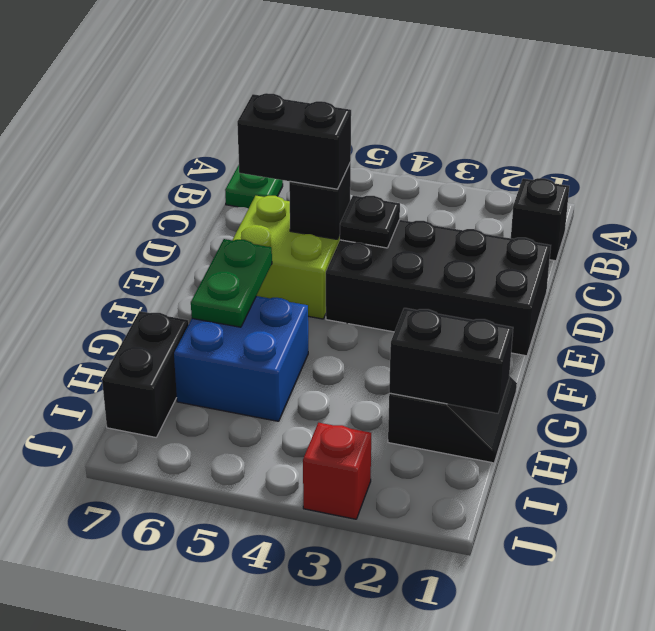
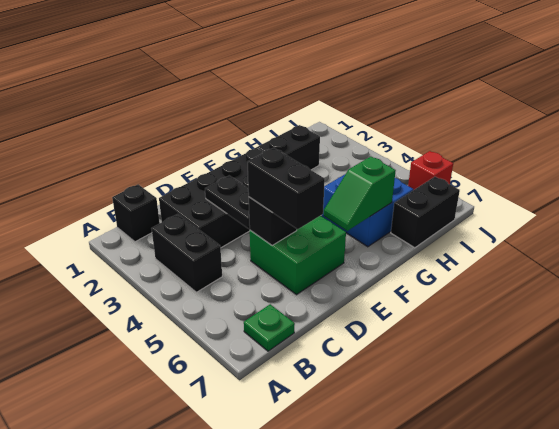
black 2x4 brick [326,220,551,356] -> black 2x4 brick turned to [159,148,263,248]
black 1x1 plate [339,196,400,248] -> black 1x2 plate [205,176,250,229]
lime 2x2 brick [233,196,340,319] -> green 2x2 brick [250,216,346,295]
green 1x2 plate [191,239,272,327] -> green 1x2 slope [324,157,396,231]
black 1x2 brick [389,308,513,413] -> black 1x2 brick moved to [151,214,222,292]
red 1x1 brick [303,423,371,519] -> red 1x1 brick moved to [408,151,453,190]

